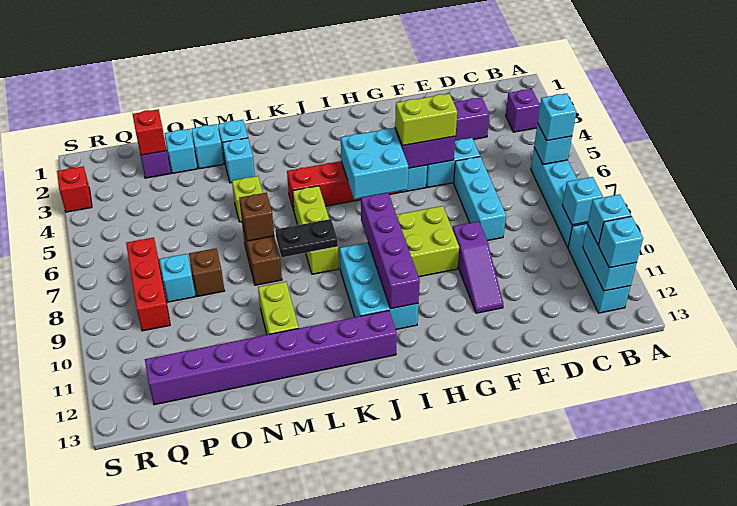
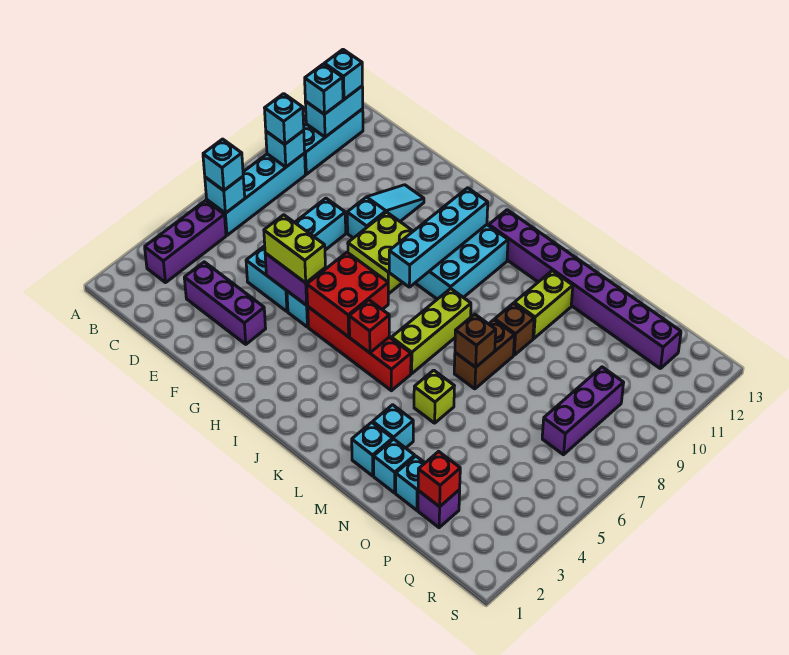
purple 1x1 brick [506,89,540,132] -> purple 1x3 brick [145,200,226,283]
purple 1x3 slope [452,221,503,313] -> cyan 1x3 slope [347,185,424,238]
cyan 2x2 brick [341,128,408,199] -> red 2x2 brick [307,252,388,337]
purple 1x4 brick [361,193,420,309] -> cyan 1x4 brick [389,188,488,287]
black 1x2 plate [275,219,338,257] -> none
brown 1x1 brick [189,248,224,296] -> brown 1x1 brick moved to [495,303,534,355]
cyan 1x1 brick [159,254,195,302] -> cyan 1x1 brick moved to [265,94,304,144]
red 1x3 brick [126,237,170,331] -> purple 1x3 brick [542,367,624,455]
red 1x1 brick [57,166,92,212] -> red 1x1 brick moved to [349,300,389,353]

